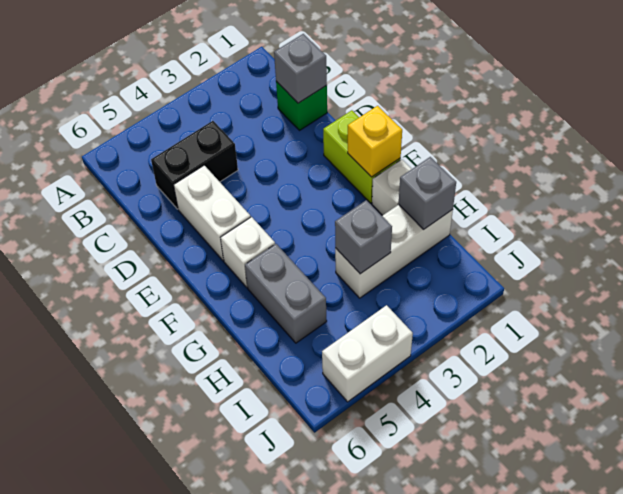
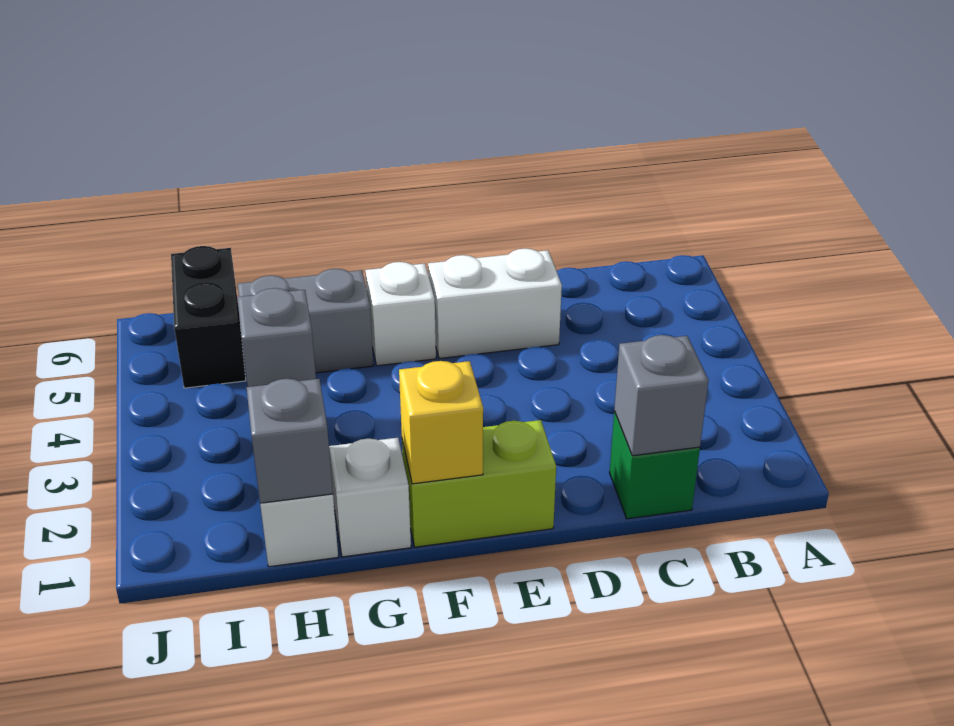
black 1x2 brick [151,121,238,209] -> black 1x2 brick moved to [171,246,246,388]
white 1x2 brick [322,305,413,402] -> none

